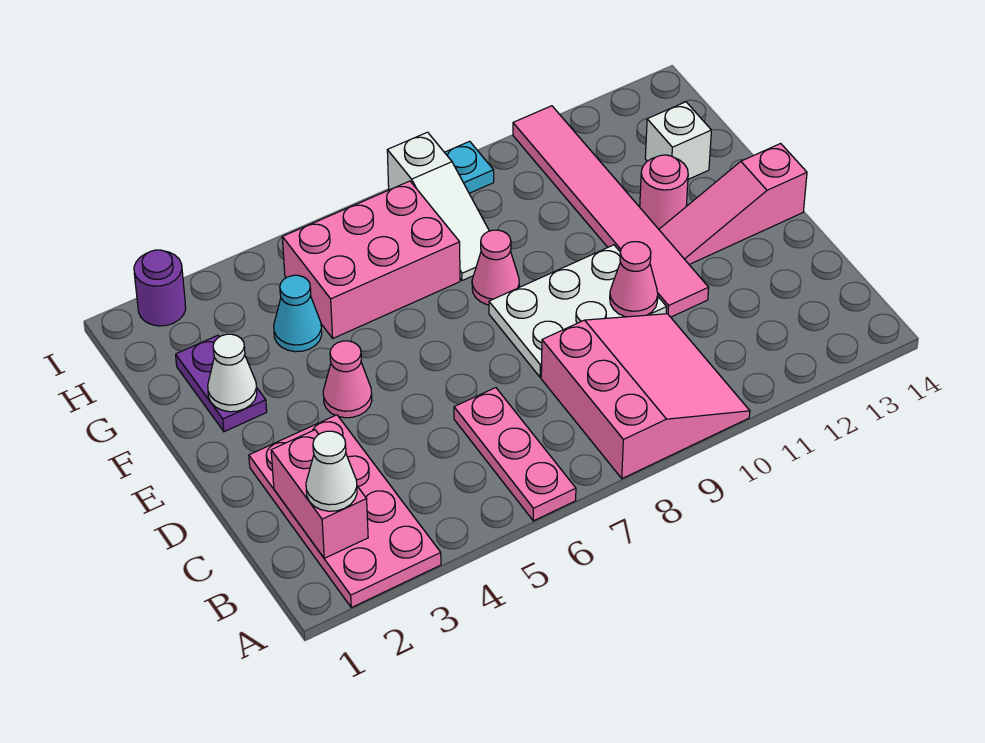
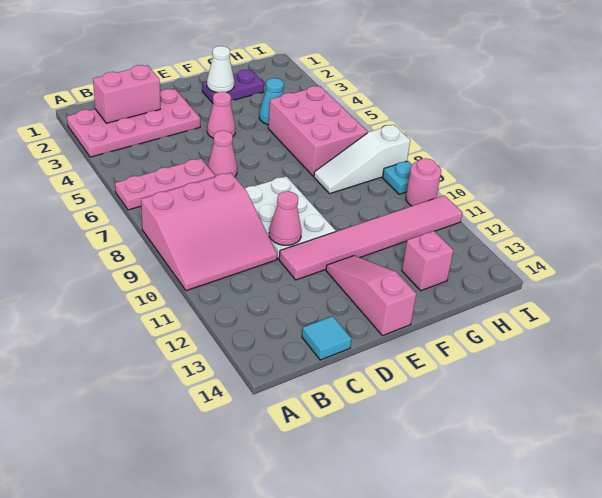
white 1x1 cone [306,431,357,511] -> none
none -> cyan 1x1 tile [302,316,351,360]
pink 1x1 cone [472,230,519,305] -> pink 1x1 cone moved to [208,131,237,177]
pink 1x1 round brick [640,155,688,229] -> pink 1x1 round brick moved to [406,158,441,206]
white 1x1 brick [645,102,711,179] -> pink 1x1 brick [402,231,454,291]
purple 1x1 round brick [134,250,186,326] -> none

